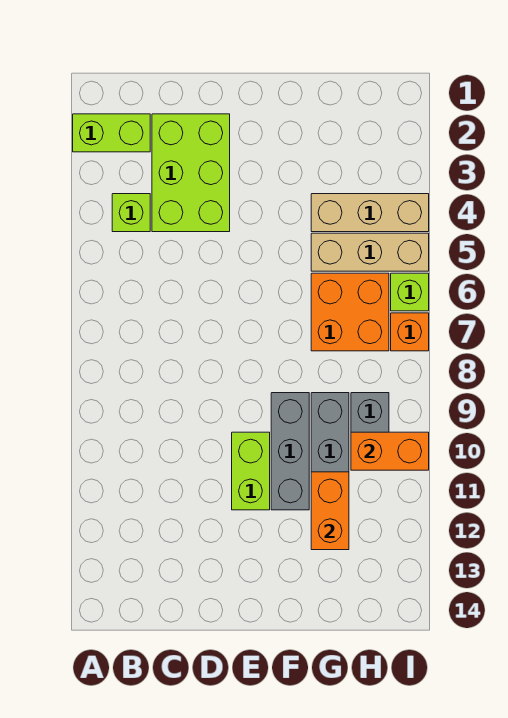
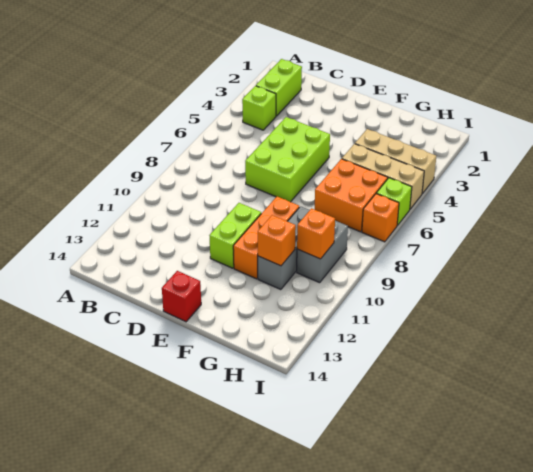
lime 1x2 brick [73,114,150,152] -> lime 1x2 brick turned to [256,59,302,116]
lime 2x3 brick [152,114,230,232] -> lime 2x3 brick moved to [245,117,330,202]
none -> red 1x1 brick [162,271,201,322]
grey 1x3 brick [271,393,309,510] -> orange 1x3 brick [233,197,299,279]
orange 1x2 brick [311,472,349,550] -> orange 1x1 brick [258,215,296,266]
orange 1x2 brick [351,432,429,470] -> orange 1x1 brick [297,208,335,259]

